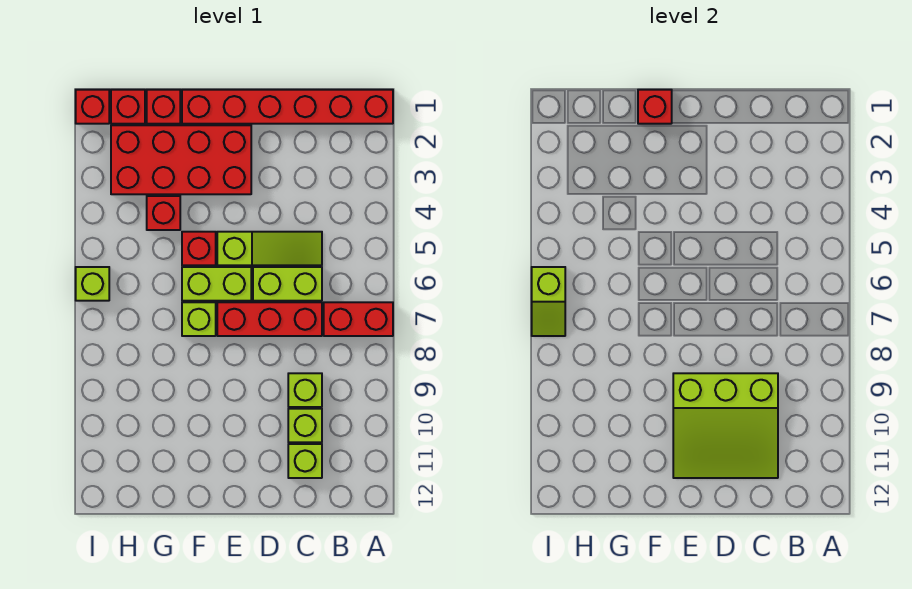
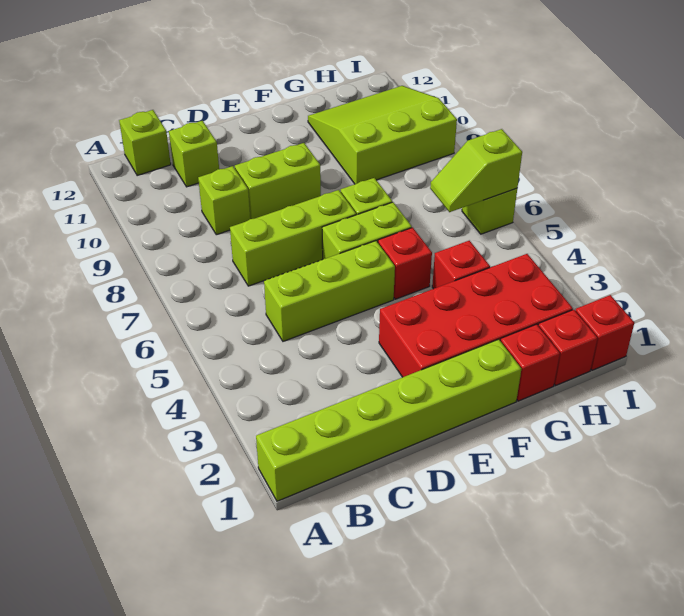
red 1x6 brick [182,90,393,124] -> lime 1x6 brick [256,339,521,501]
red 1x2 brick [324,302,393,336] -> none
lime 1x3 slope [217,232,322,265] -> lime 1x3 brick [264,241,395,341]
lime 1x2 brick [253,267,322,301] -> lime 1x2 brick moved to [235,143,321,219]
red 1x3 brick [217,302,322,336] -> lime 1x3 brick [230,190,356,286]
lime 3x3 slope [673,373,778,478] -> lime 3x3 slope moved to [308,86,457,184]
lime 1x1 brick [288,409,322,442] -> lime 1x1 brick moved to [119,110,171,176]
red 1x1 brick [638,90,672,124] -> none
lime 1x2 slope [532,267,565,336] -> lime 1x2 slope turned to [430,129,522,212]

